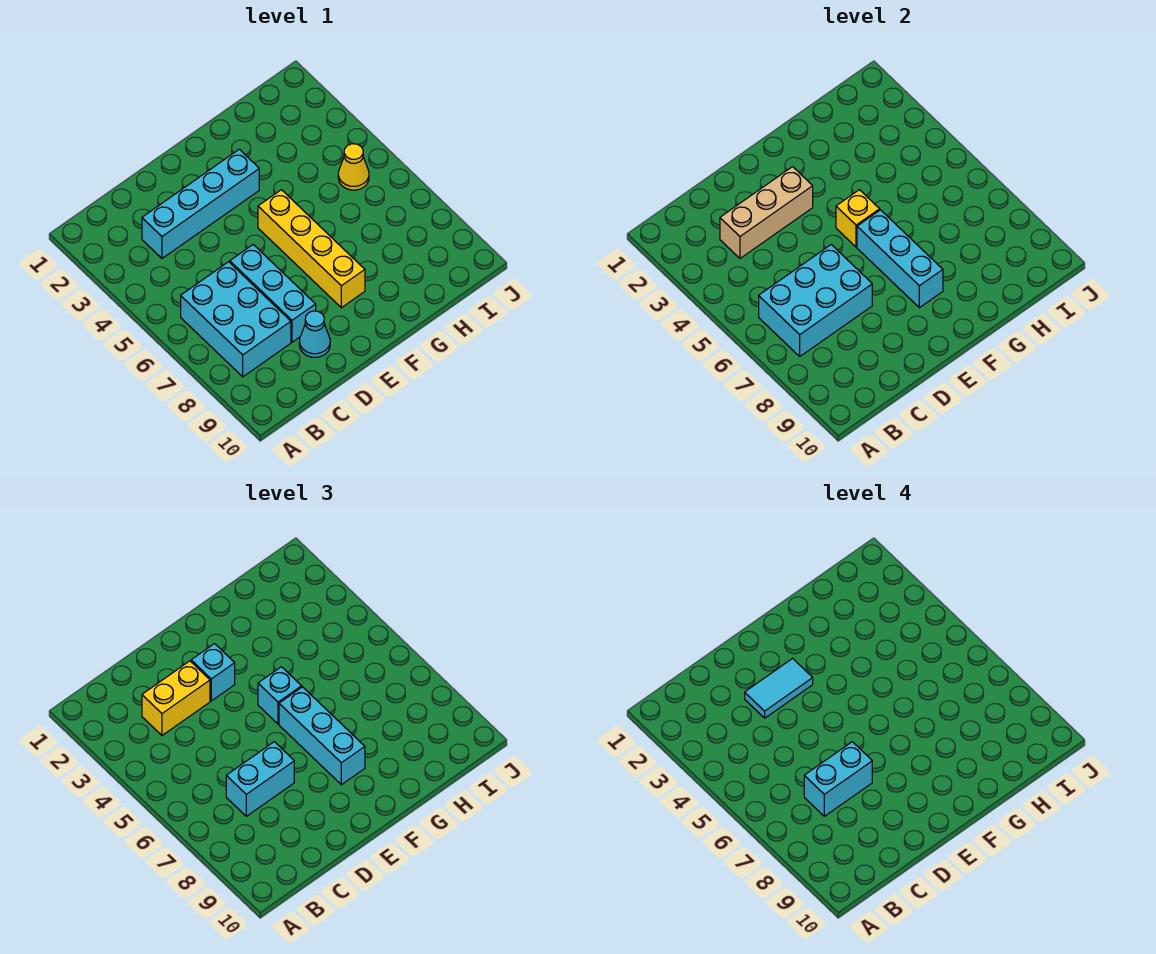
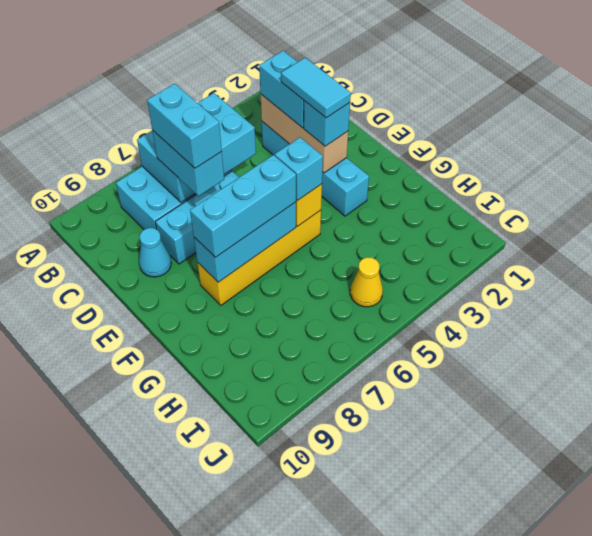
cyan 2x3 brick [759,245,872,356] -> cyan 2x3 brick turned to [137,93,256,202]
yellow 1x2 brick [142,661,210,735] -> cyan 1x2 brick [259,51,304,128]

